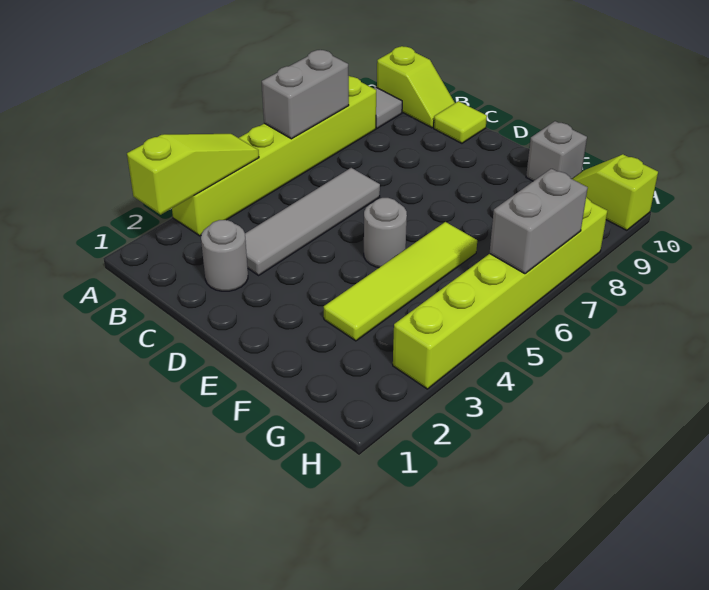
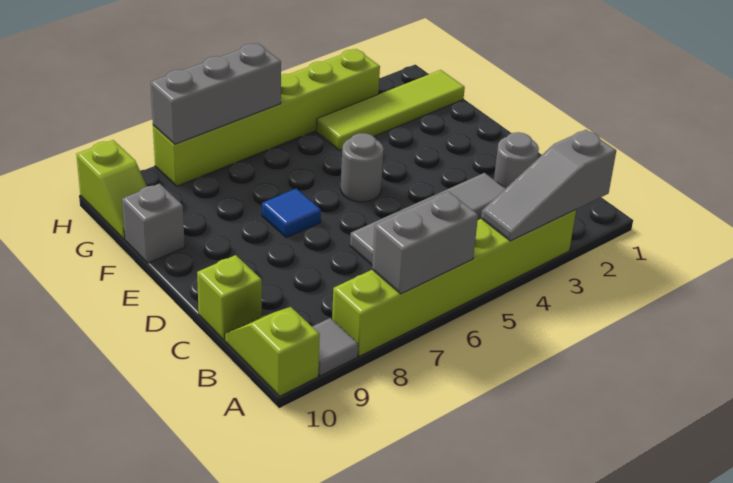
lime 1x3 slope [127,134,259,215] -> grey 1x3 slope [481,130,616,241]
lime 1x1 tile [434,101,487,143] -> lime 1x1 brick [197,255,262,340]
none -> blue 1x1 tile [262,189,321,238]
lime 1x4 tile [324,222,477,341] -> lime 1x4 tile moved to [316,70,465,150]
grey 1x2 brick [490,169,588,274] -> grey 1x3 brick [150,43,281,144]

